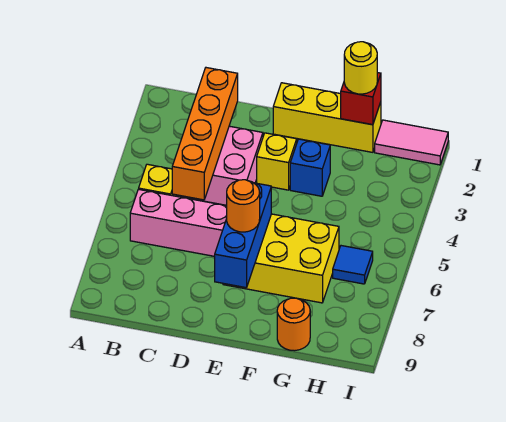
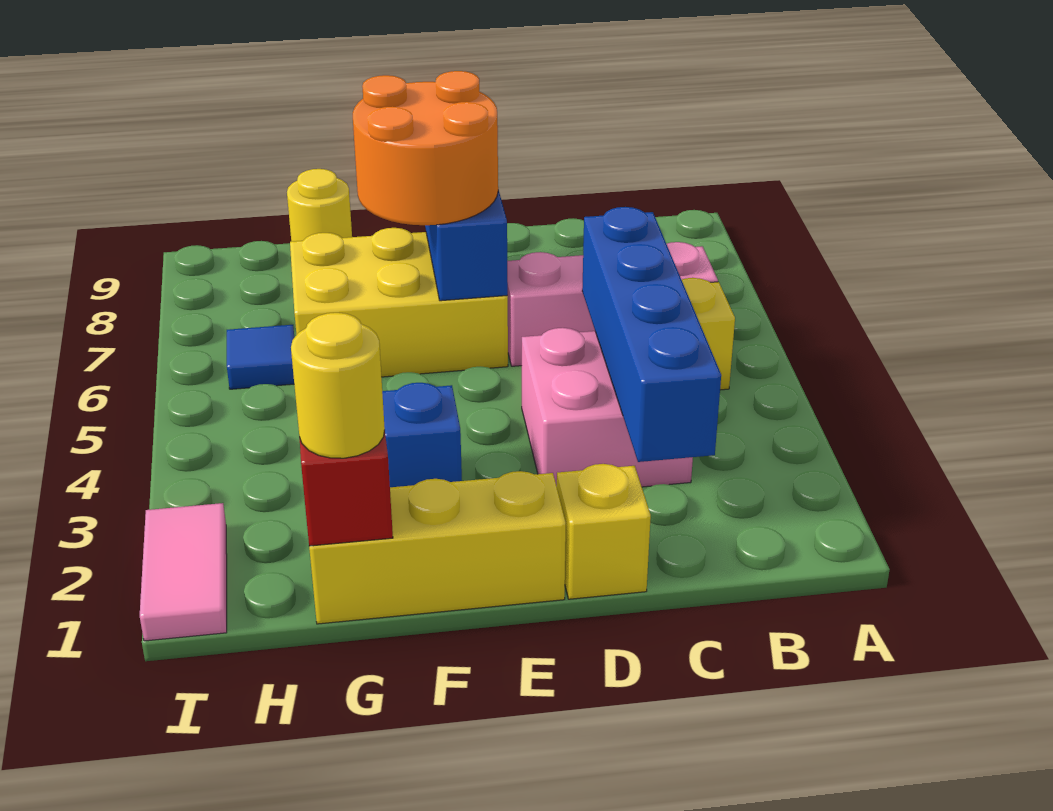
orange 1x4 brick [172,68,238,200] -> blue 1x4 brick [582,207,721,462]
yellow 1x1 brick [257,133,297,190] -> yellow 1x1 brick moved to [557,464,651,599]
orange 1x1 round brick [226,180,260,232] -> orange 2x2 round brick [353,71,498,225]
orange 1x1 round brick [277,298,310,351] -> yellow 1x1 round brick [287,169,352,242]
pink 1x2 tile [375,120,448,165] -> pink 1x2 tile turned to [140,503,227,641]

